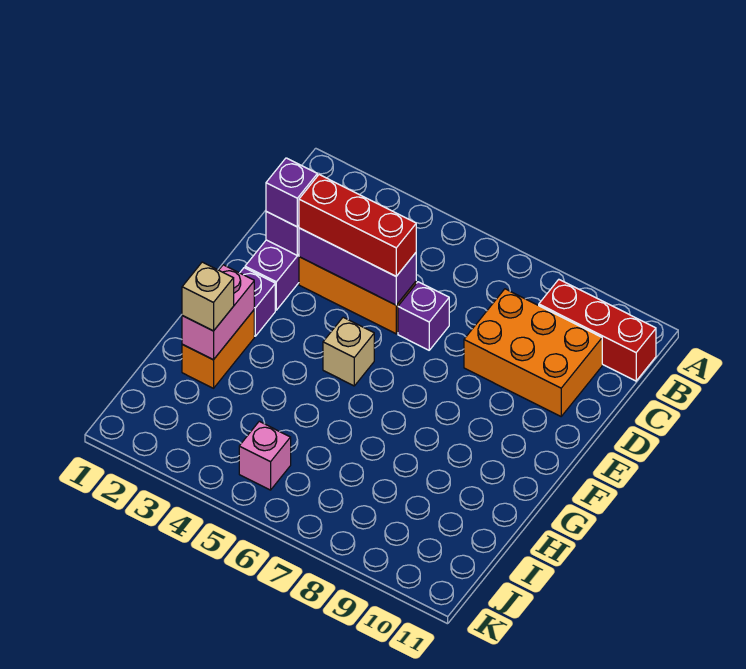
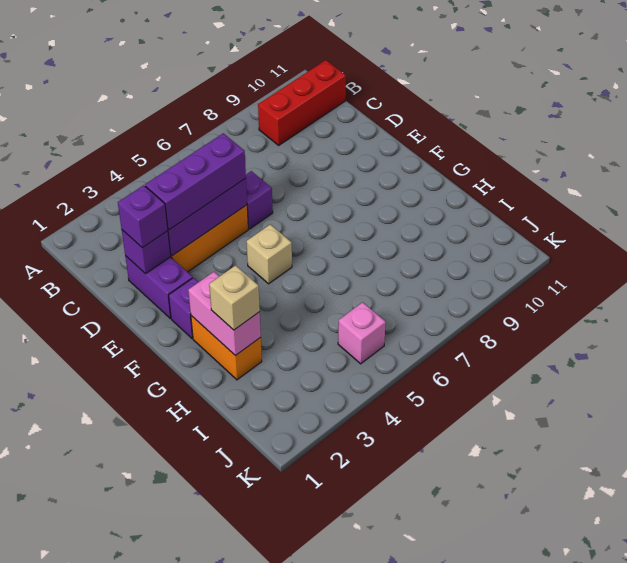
orange 2x3 brick [464,289,602,416] -> none
red 1x3 brick [299,175,416,276] -> purple 1x3 brick [145,133,246,230]

